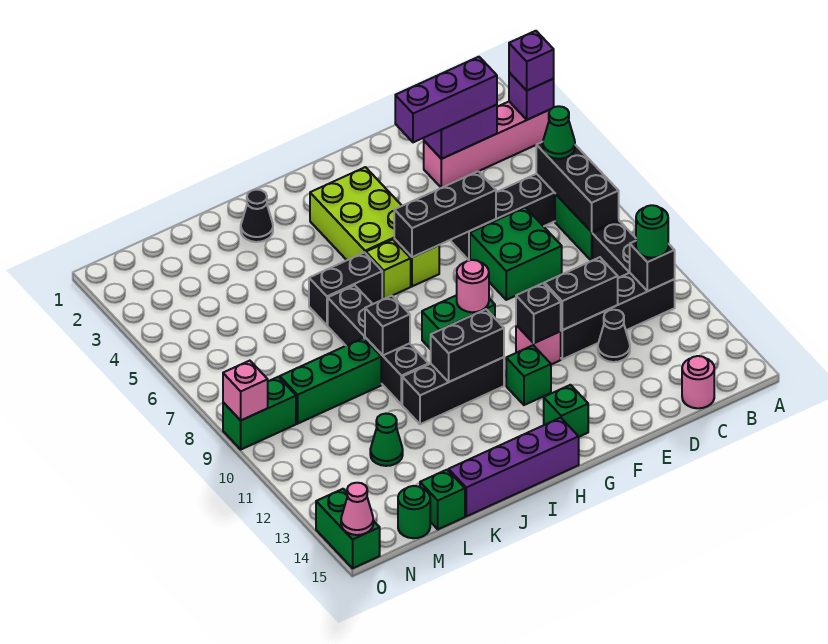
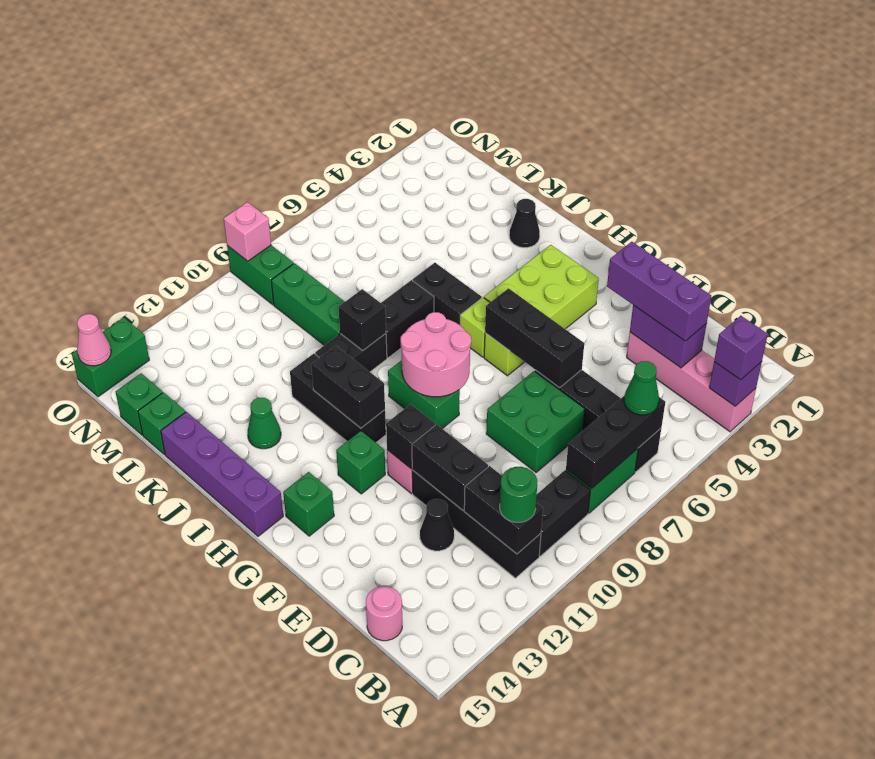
black 1x1 brick [630,241,675,291] -> black 1x2 brick [464,466,543,554]
pink 1x1 round brick [457,260,489,312] -> pink 2x2 round brick [401,312,471,397]
green 1x1 cone [370,414,403,466] -> green 1x1 cone moved to [248,398,281,449]
green 1x1 round brick [398,486,430,538] -> green 1x1 brick [116,373,163,435]

